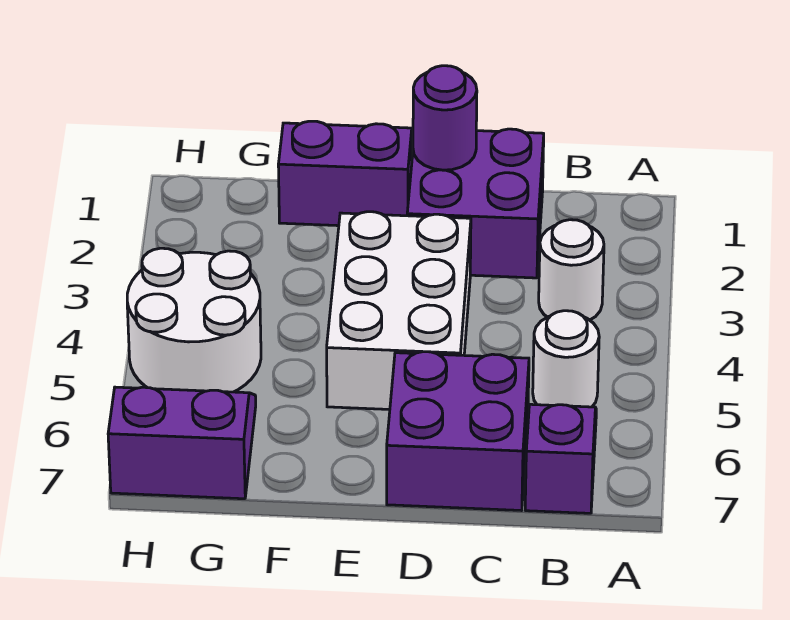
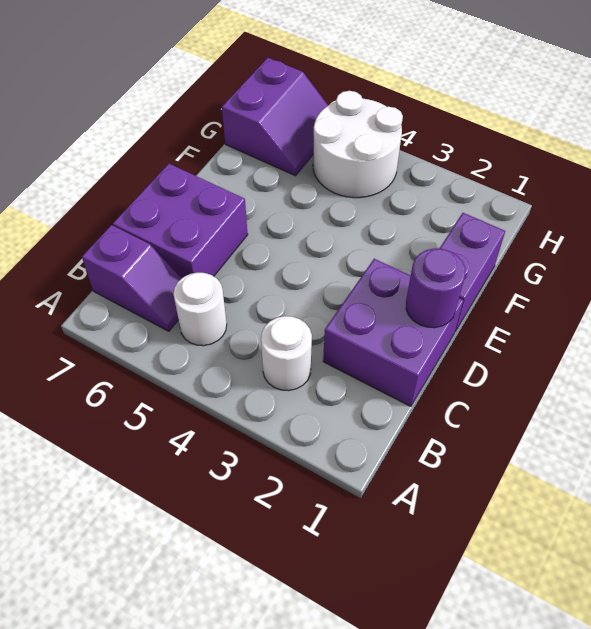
white 2x3 brick [327,212,471,409] -> none

